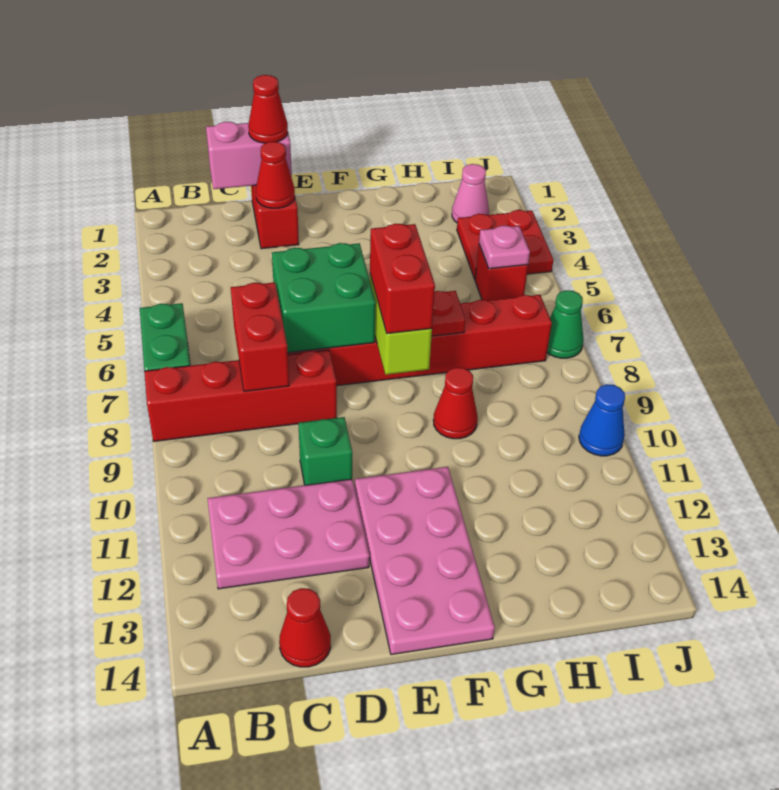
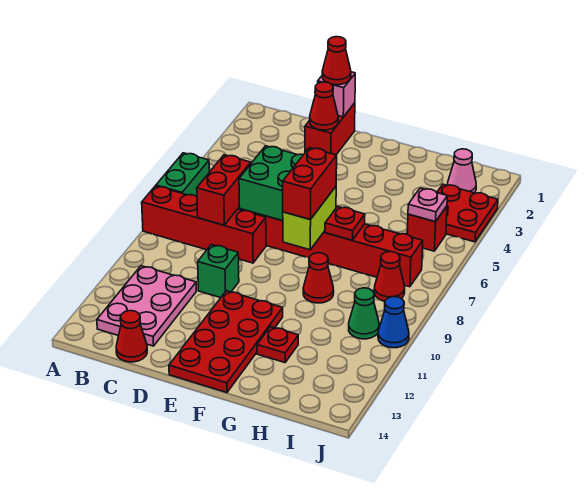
pink 2x3 plate [207,479,369,589] -> pink 2x3 plate turned to [97,266,196,346]
pink 1x2 brick [206,122,292,189] -> pink 1x1 brick [318,72,355,117]
pink 2x4 plate [355,467,495,654] -> red 2x4 plate [169,291,283,393]
none -> red 1x1 plate [257,327,298,363]
none -> red 1x1 cone [374,251,405,301]
green 1x1 cone [547,290,584,358] -> green 1x1 cone moved to [349,288,379,339]

